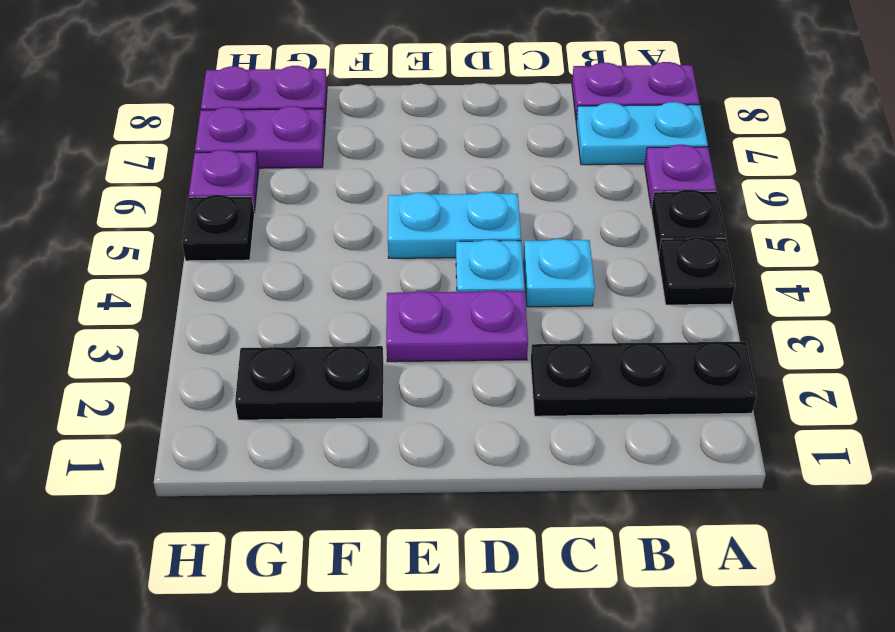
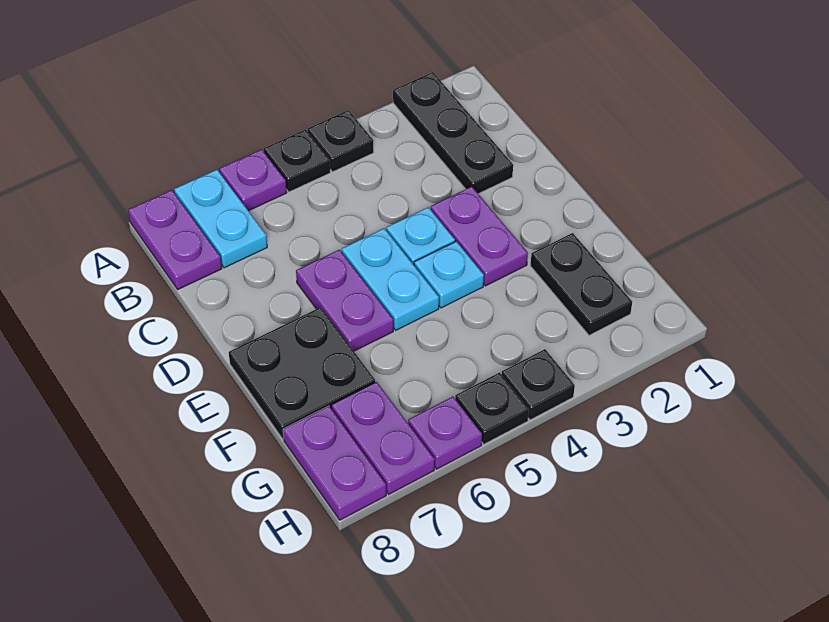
cyan 1x1 plate [524,239,595,307] -> cyan 1x1 plate moved to [414,241,484,308]
none -> purple 1x2 plate [296,250,393,351]
none -> black 2x2 plate [229,307,375,439]
none -> black 1x1 plate [502,349,575,420]

